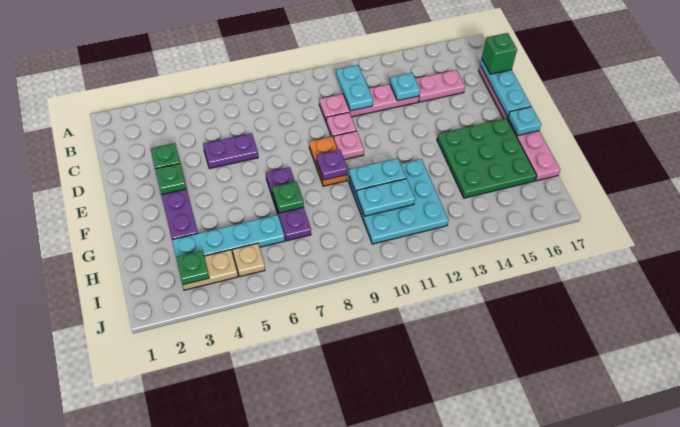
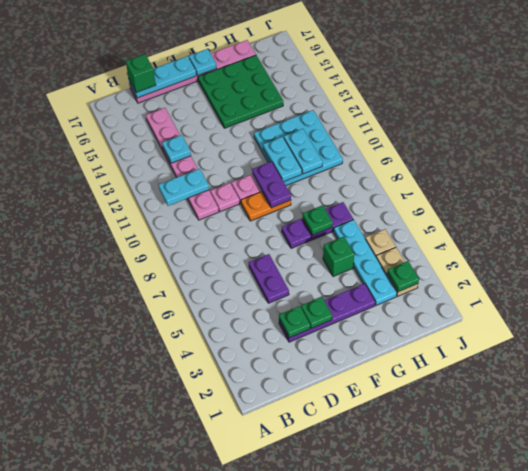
purple 1x1 plate [316,150,348,180] -> purple 1x2 plate [252,161,291,208]
none -> green 1x1 brick [323,237,354,277]

